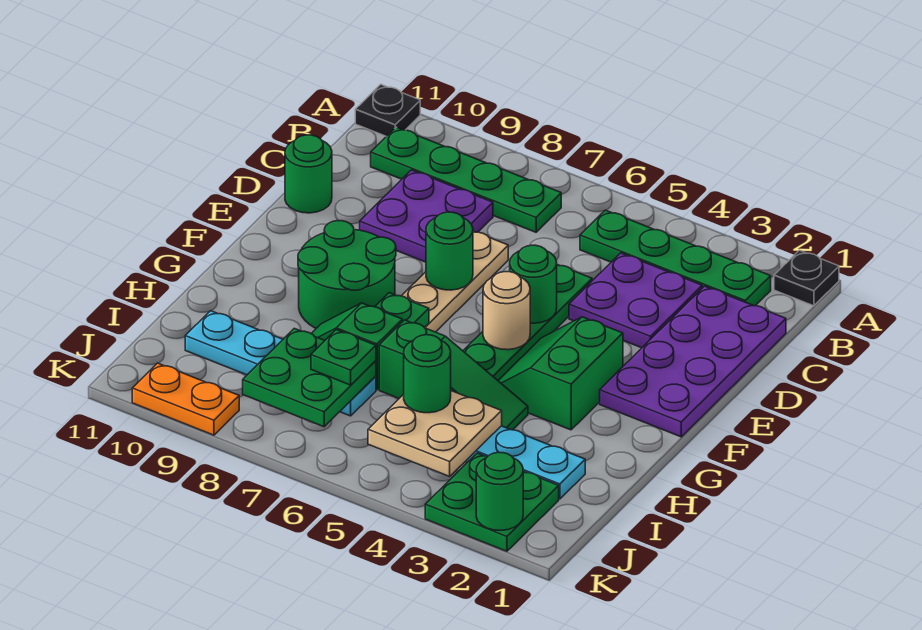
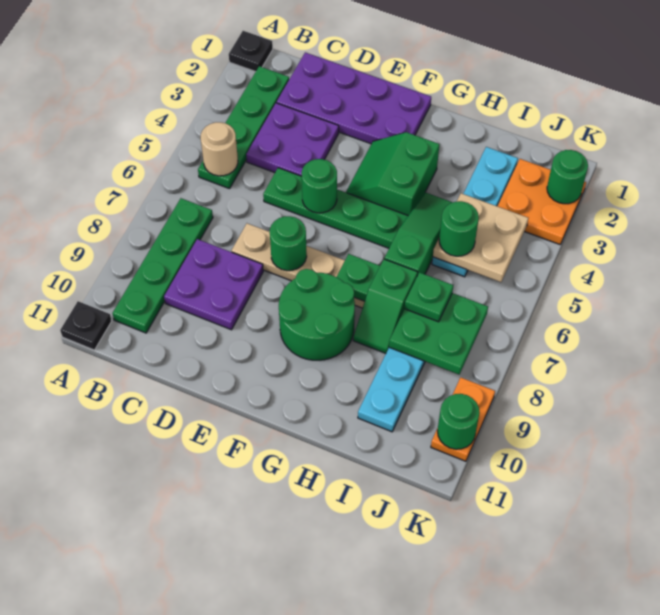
green 1x1 round brick [285,135,332,213] -> green 1x1 round brick moved to [438,394,480,449]
green 2x2 slope [498,317,623,430] -> green 2x2 slope turned to [346,132,439,216]
tan 1x1 round brick [483,272,530,350] -> tan 1x1 round brick moved to [201,122,238,176]
green 2x2 plate [425,453,559,551] -> orange 2x2 plate [498,159,586,245]

